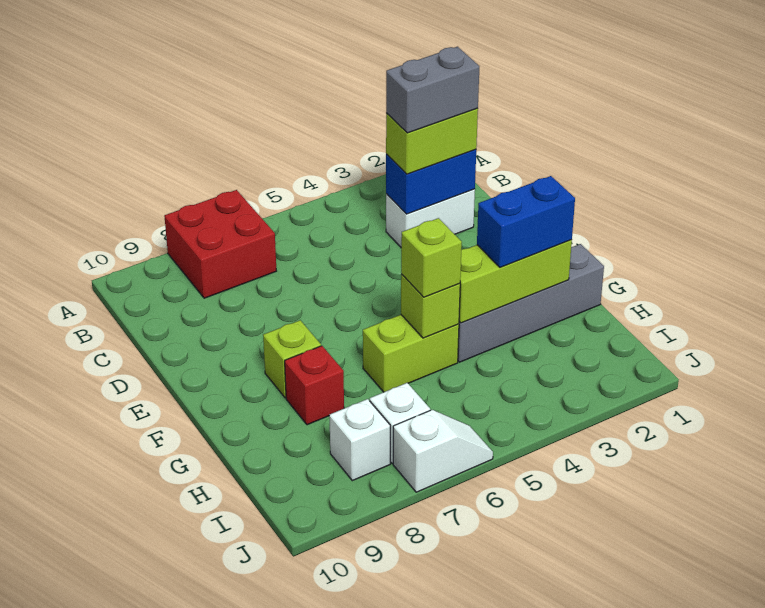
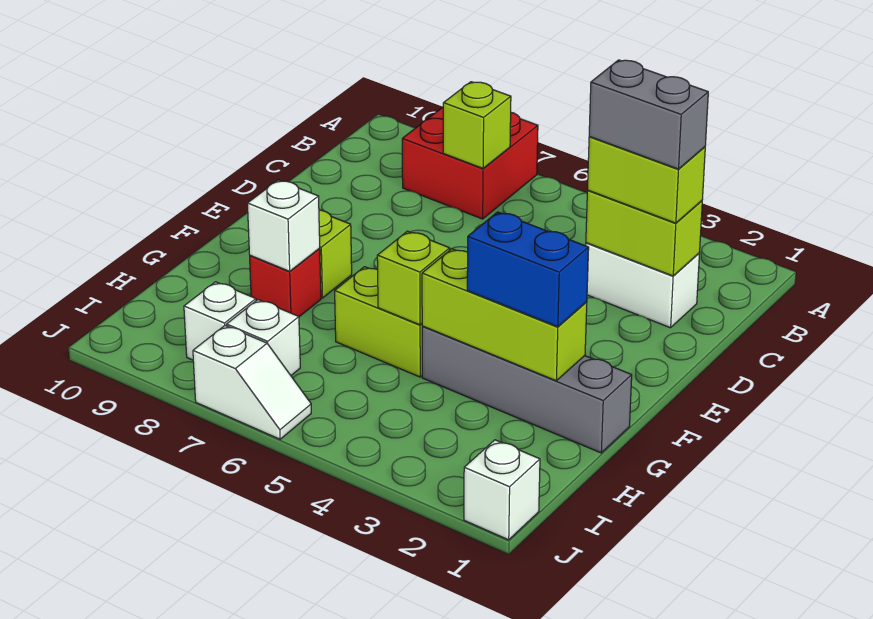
blue 1x2 brick [386,149,476,214] -> lime 1x2 brick [586,190,702,276]
lime 1x1 brick [401,218,462,297] -> lime 1x1 brick moved to [443,82,511,168]
none -> white 1x1 brick [247,180,320,271]
none -> white 1x1 brick [464,440,540,540]

